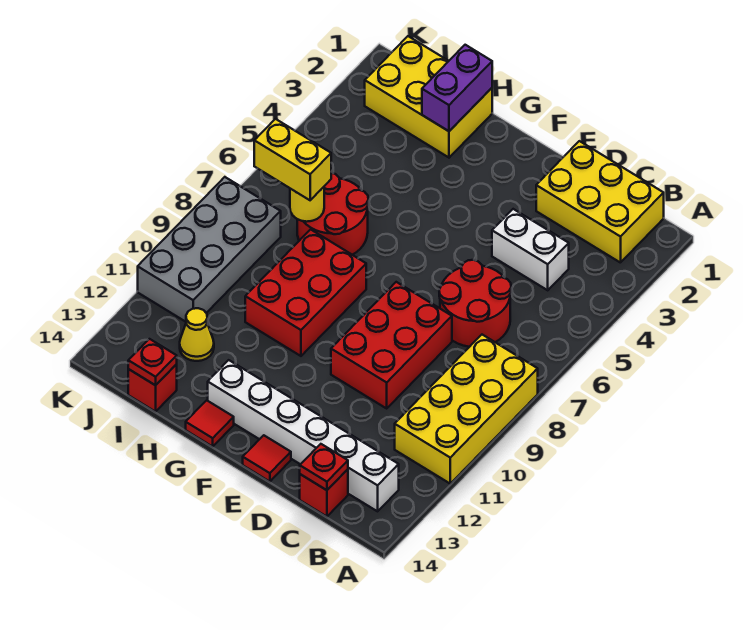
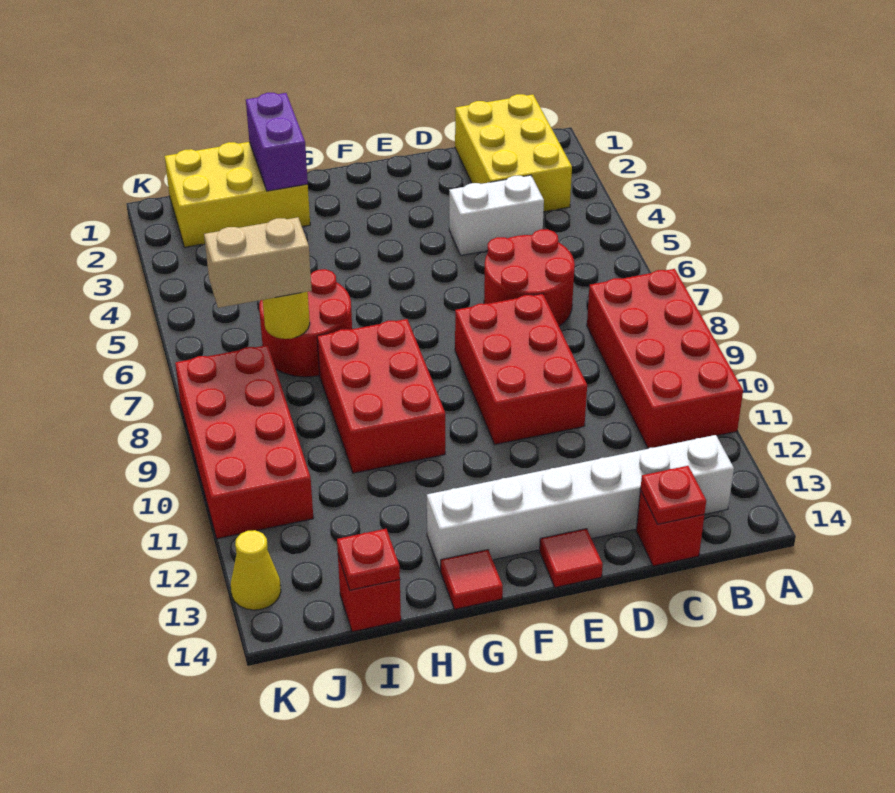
yellow 2x4 brick [395,335,538,483] -> red 2x4 brick [587,269,743,448]
yellow 2x3 brick [536,141,664,263] -> yellow 2x3 brick turned to [455,94,572,212]
yellow 1x2 brick [254,119,331,200] -> tan 1x2 brick [204,217,312,308]
yellow 1x1 cone [180,308,214,361] -> yellow 1x1 cone moved to [231,530,281,610]
grey 2x4 brick [138,177,281,322] -> red 2x4 brick [175,345,313,539]

